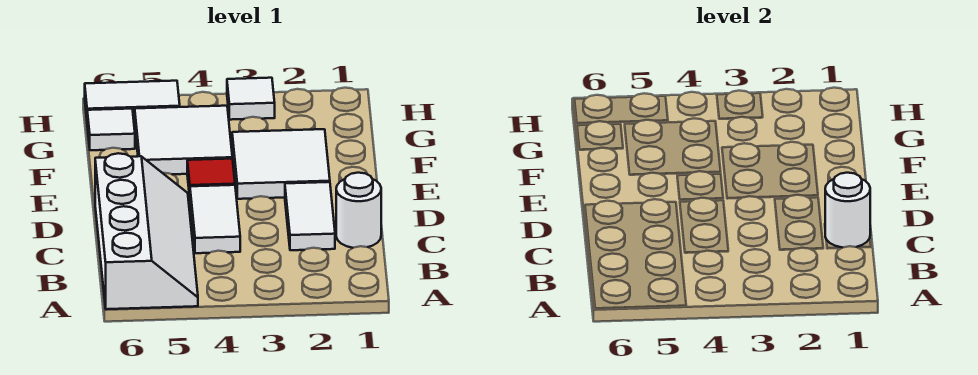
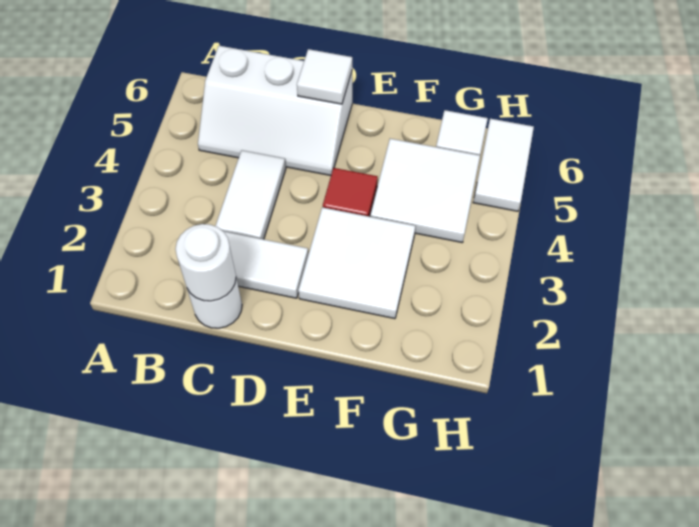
white 2x4 slope [95,153,198,309] -> white 2x3 slope [198,46,352,176]
white 1x2 tile [190,185,240,253] -> white 1x2 tile turned to [216,150,286,239]
white 1x1 tile [227,78,275,120] -> white 1x1 tile moved to [297,49,352,104]

